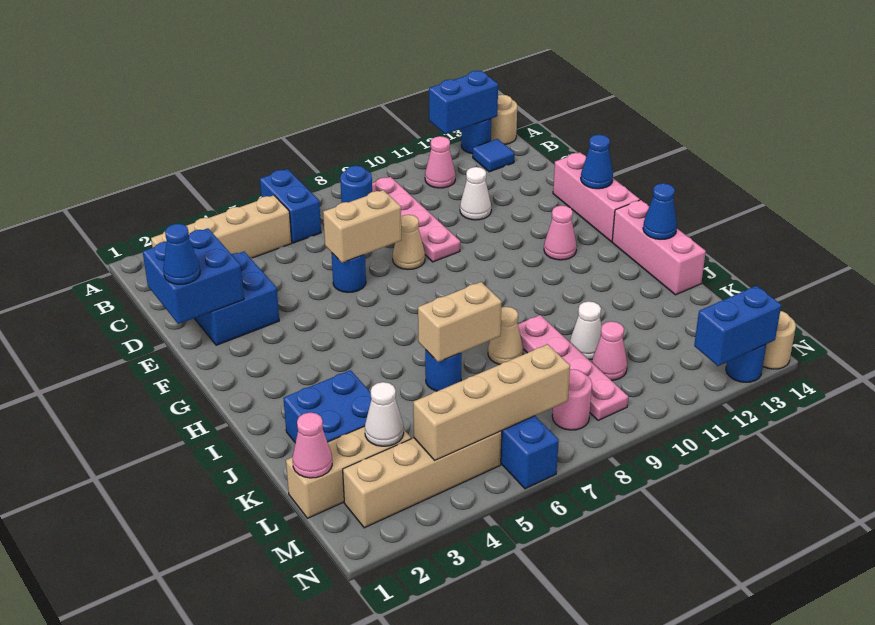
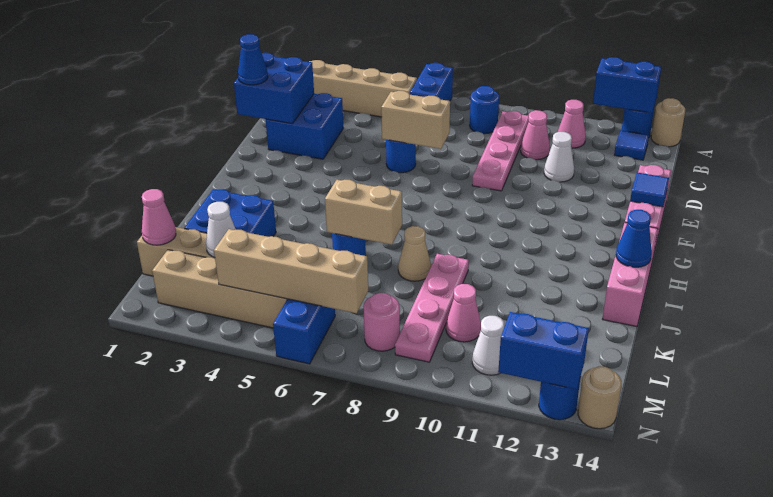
tan 1x1 cone [393,215,425,269] -> none
blue 1x1 cone [581,135,613,189] -> blue 1x1 tile [630,172,669,207]
pink 1x1 cone [544,205,577,260] -> pink 1x1 cone moved to [521,110,550,160]
white 1x1 cone [570,301,602,360] -> white 1x1 cone moved to [472,316,504,375]

